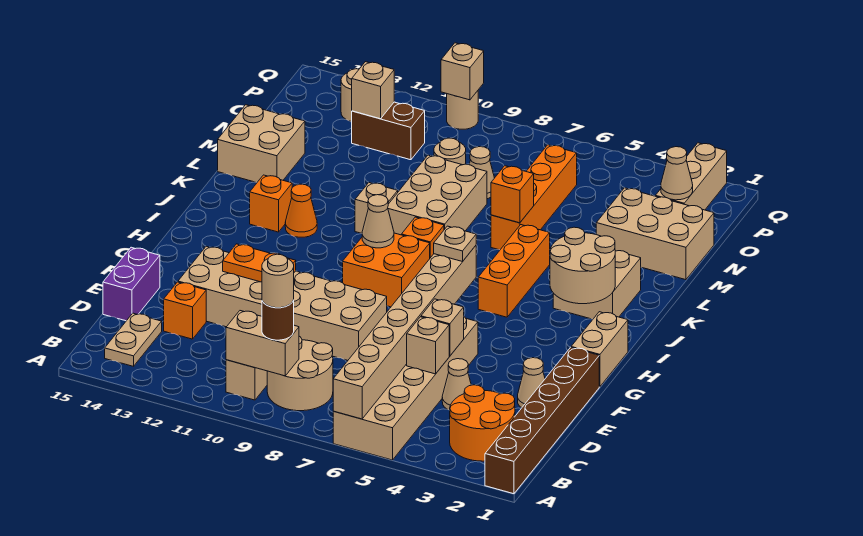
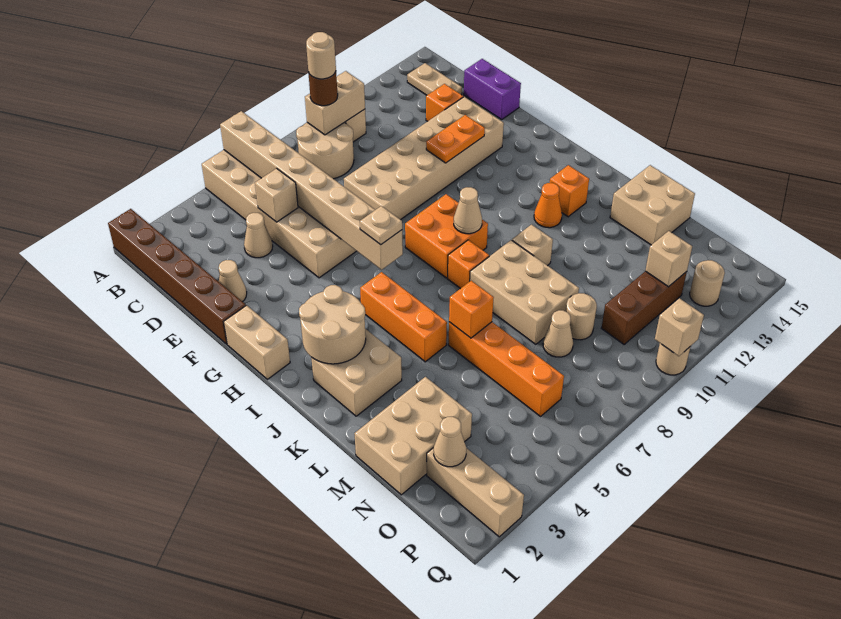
orange 2x2 round brick [450,385,515,461] -> none
tan 1x1 brick [421,299,464,356] -> none
brown 1x2 brick [352,102,425,160] -> brown 1x3 brick [602,271,687,344]

